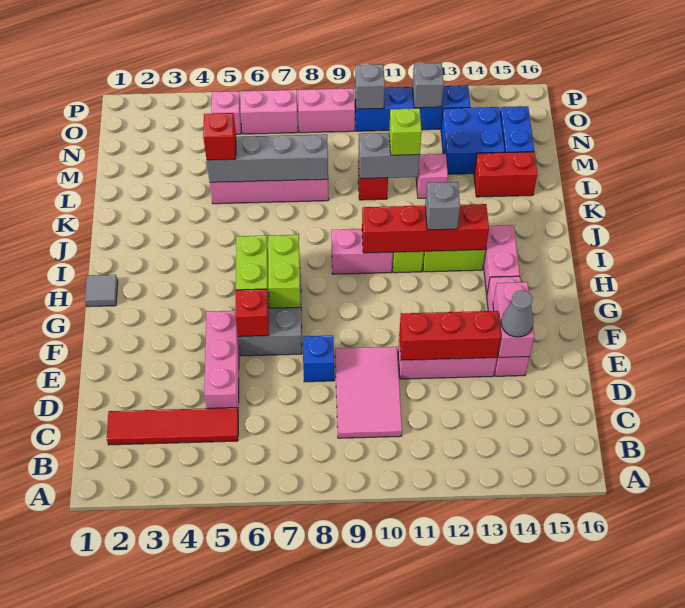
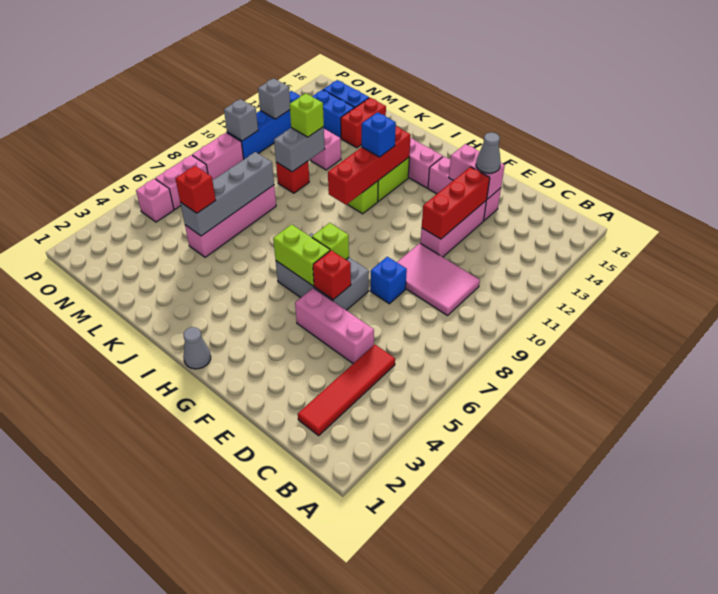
lime 1x2 brick [268,235,301,308] -> lime 1x1 brick [312,223,349,260]
grey 1x1 tile [85,275,118,307] -> grey 1x1 cone [183,327,211,369]
pink 1x2 brick [331,229,393,274] -> none
grey 1x1 brick [425,182,460,230] -> blue 1x1 brick [362,112,396,157]
blue 2x2 brick [441,107,505,174] -> blue 1x2 brick [312,90,354,138]

